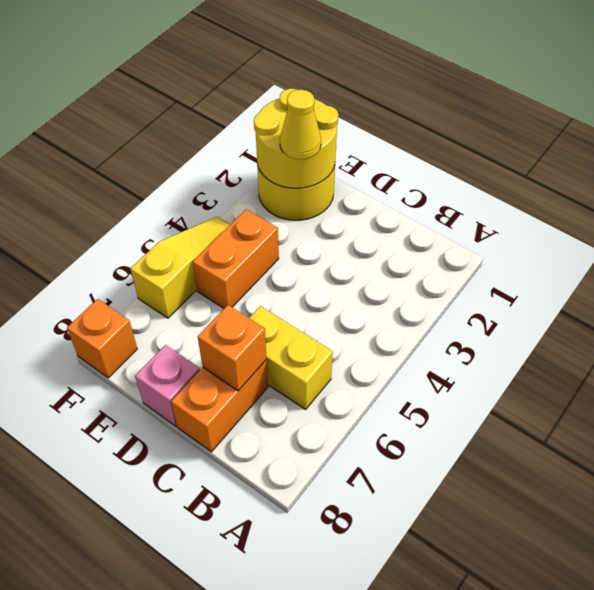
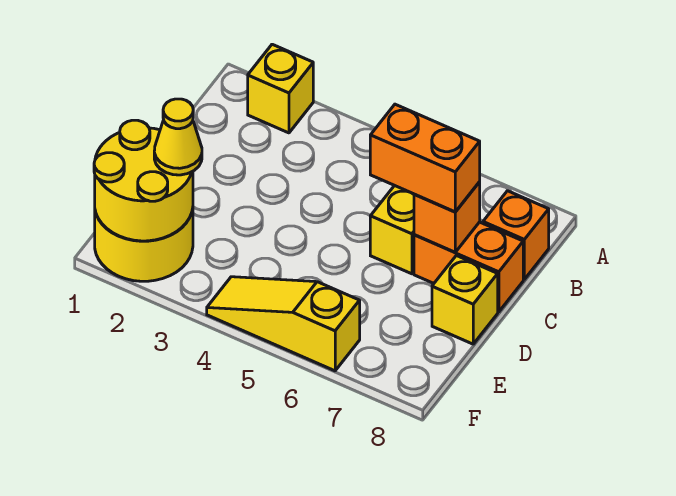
none -> yellow 1x1 brick [248,44,313,133]
pink 1x1 brick [135,345,200,426] -> yellow 1x1 brick [432,256,498,344]
orange 1x2 brick [193,210,279,308] -> orange 1x2 brick moved to [370,104,480,212]
orange 1x1 brick [67,299,137,378] -> orange 1x1 brick moved to [483,191,549,279]

